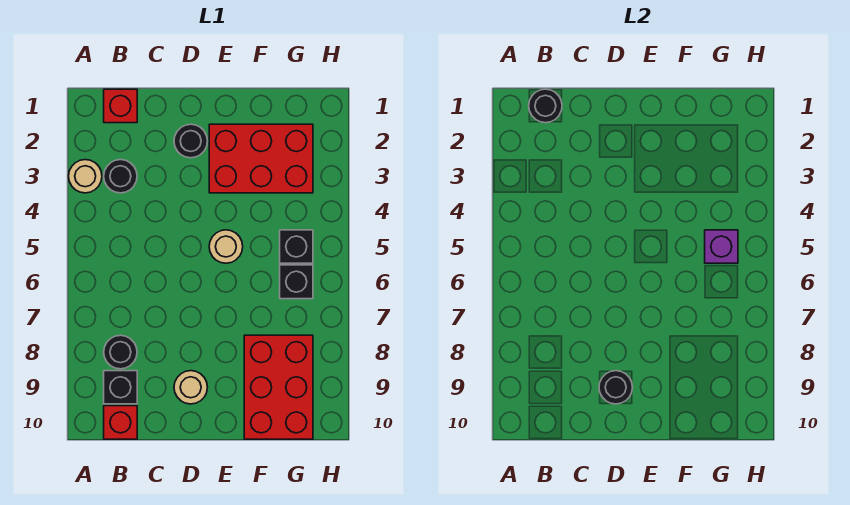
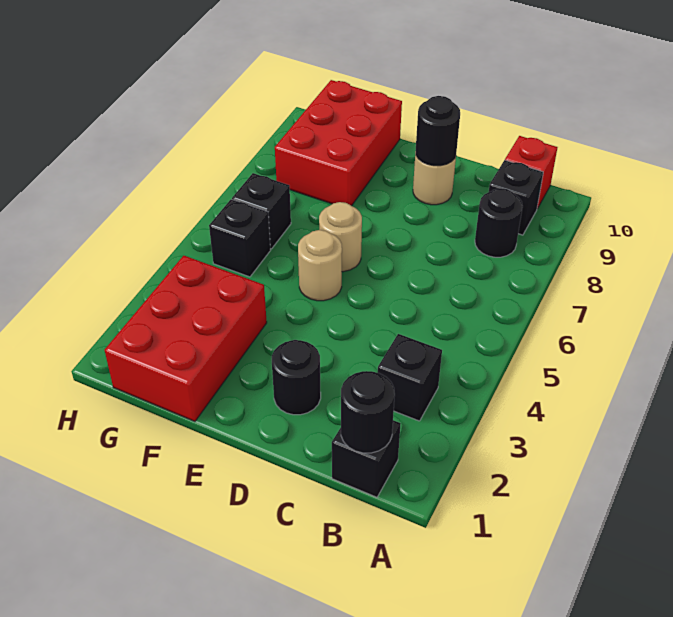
tan 1x1 round brick [69,160,102,193] -> tan 1x1 round brick moved to [319,202,362,272]
red 1x1 brick [104,89,137,123] -> black 1x1 brick [332,420,401,497]
black 1x1 round brick [104,160,137,193] -> black 1x1 brick [378,334,442,421]
red 2x3 brick [209,124,313,193] -> red 2x3 brick turned to [105,256,267,421]
purple 1x1 brick [705,230,738,263] -> none

